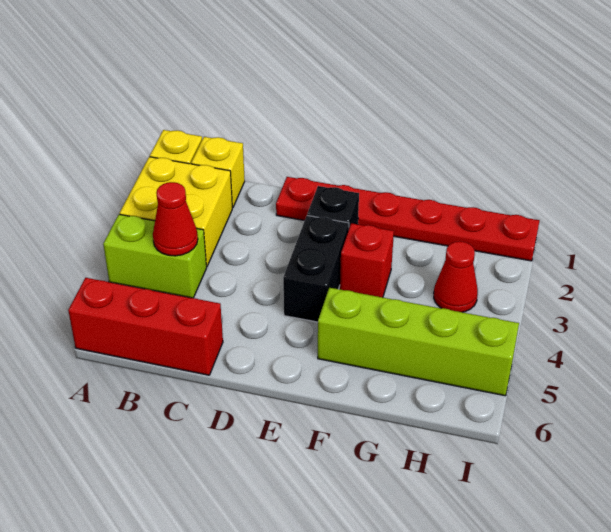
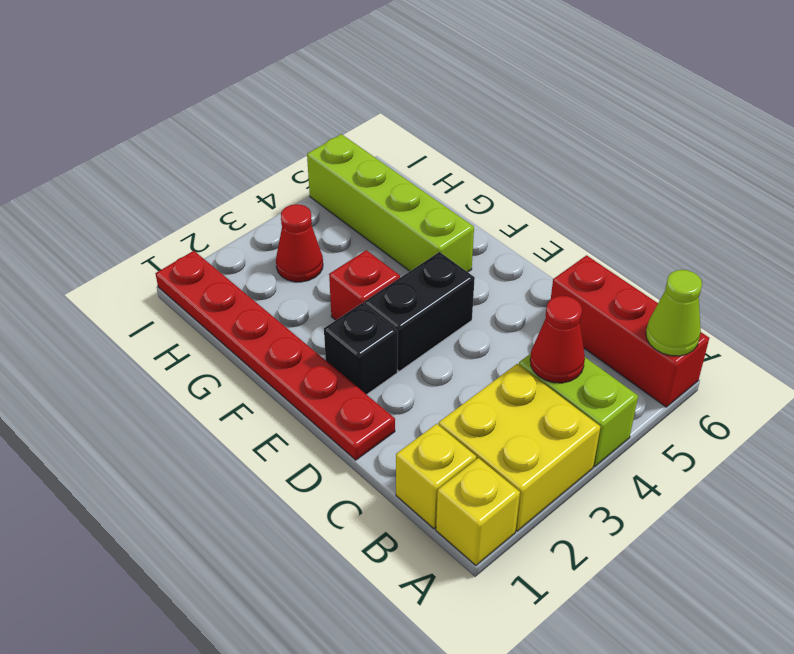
none -> lime 1x1 cone [646,270,702,356]

